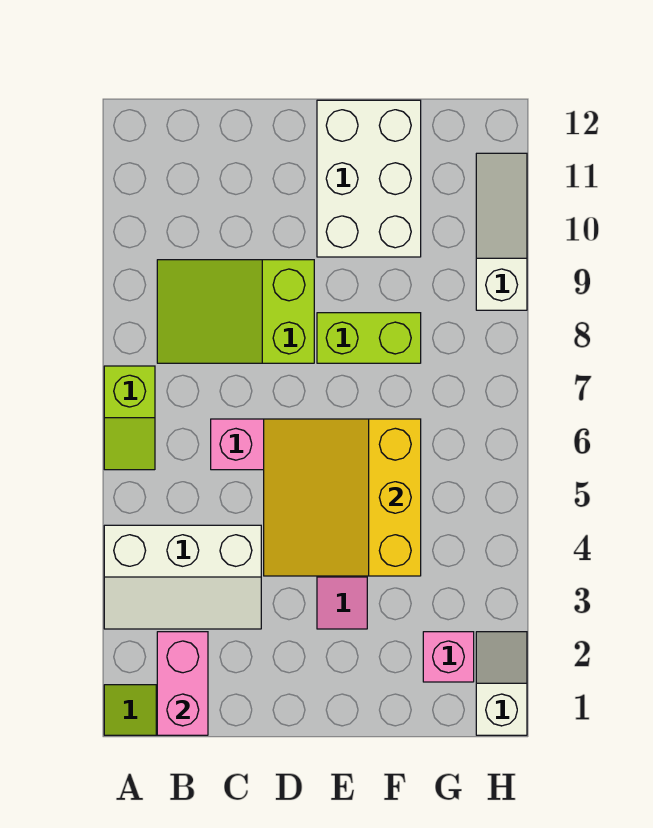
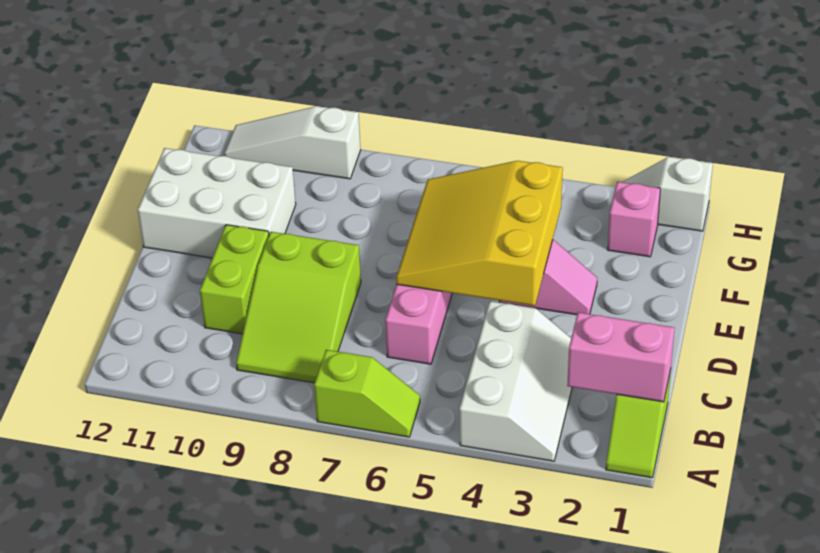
yellow 3x3 slope [264,419,421,576] -> yellow 3x3 slope turned to [396,161,563,306]
lime 1x2 brick [317,313,421,363] -> lime 1x2 brick moved to [200,225,269,334]

